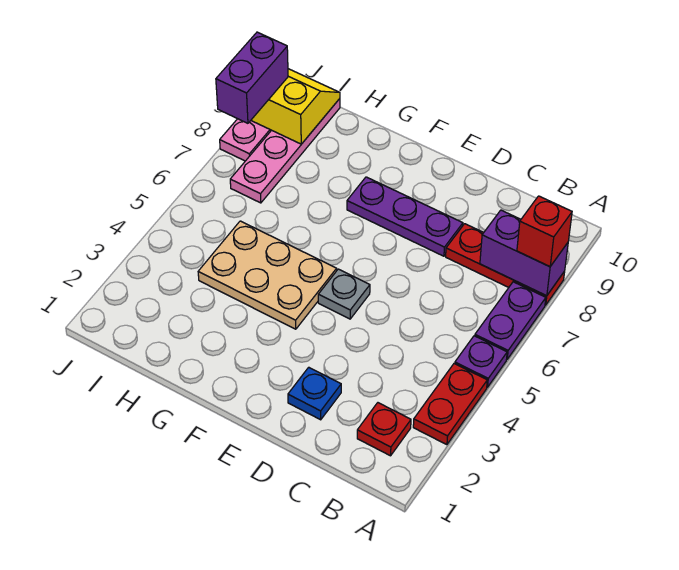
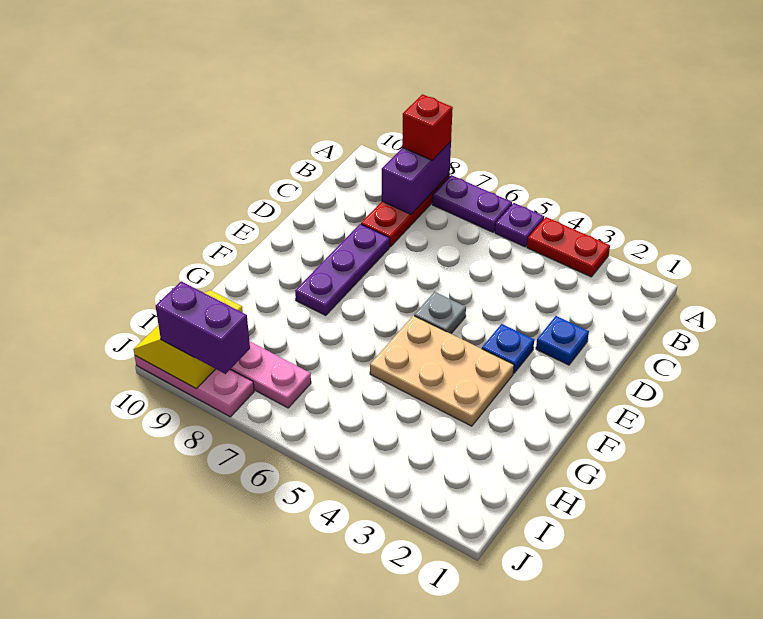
red 1x1 plate [357,403,411,456] -> none
none -> blue 1x1 plate [482,324,534,373]
tan 2x3 plate [198,221,337,329] -> tan 2x3 plate turned to [370,316,514,426]

